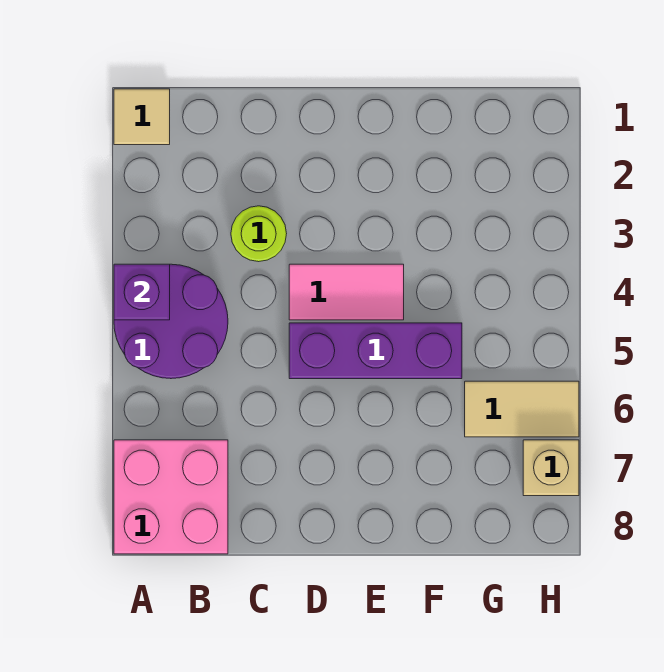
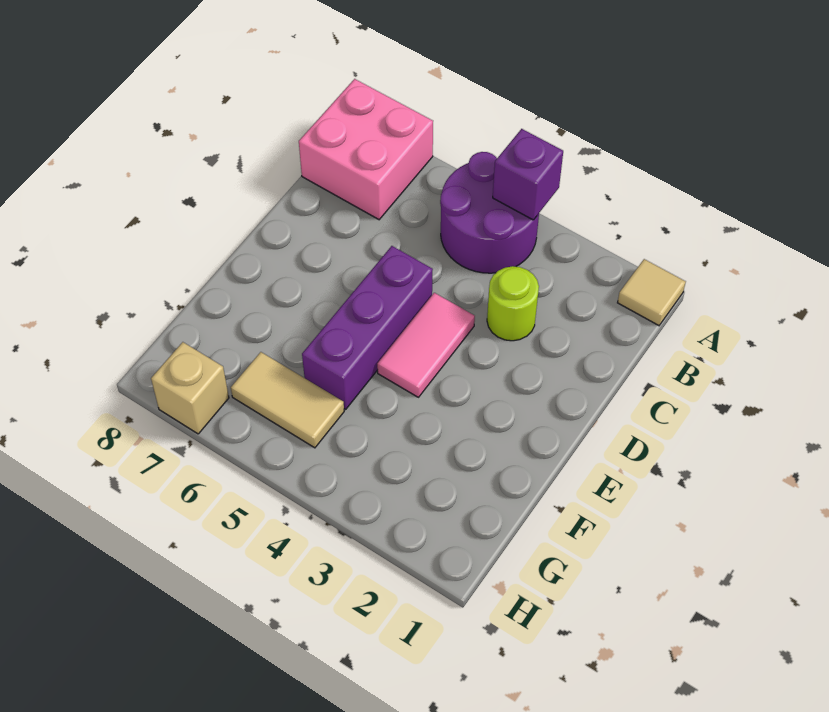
tan 1x2 tile [465,381,579,437] -> tan 1x2 tile turned to [231,352,344,448]

